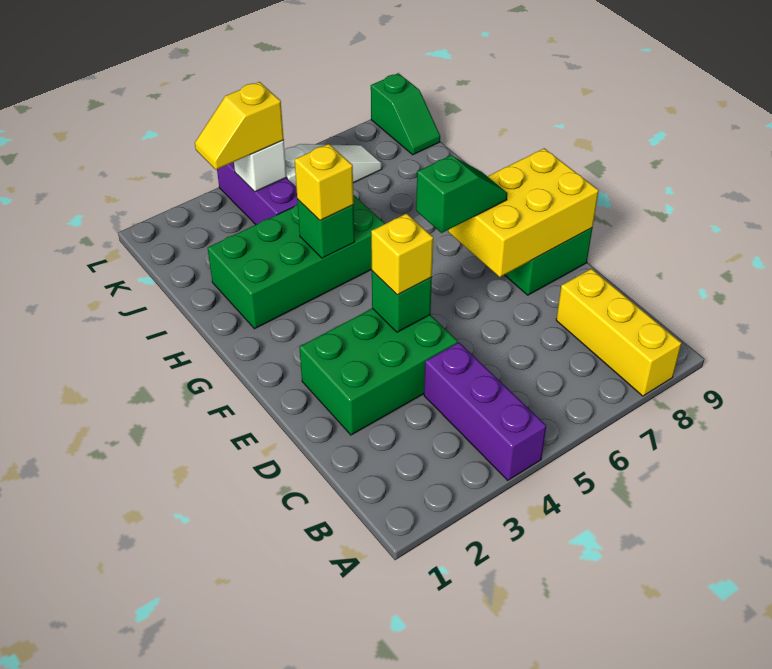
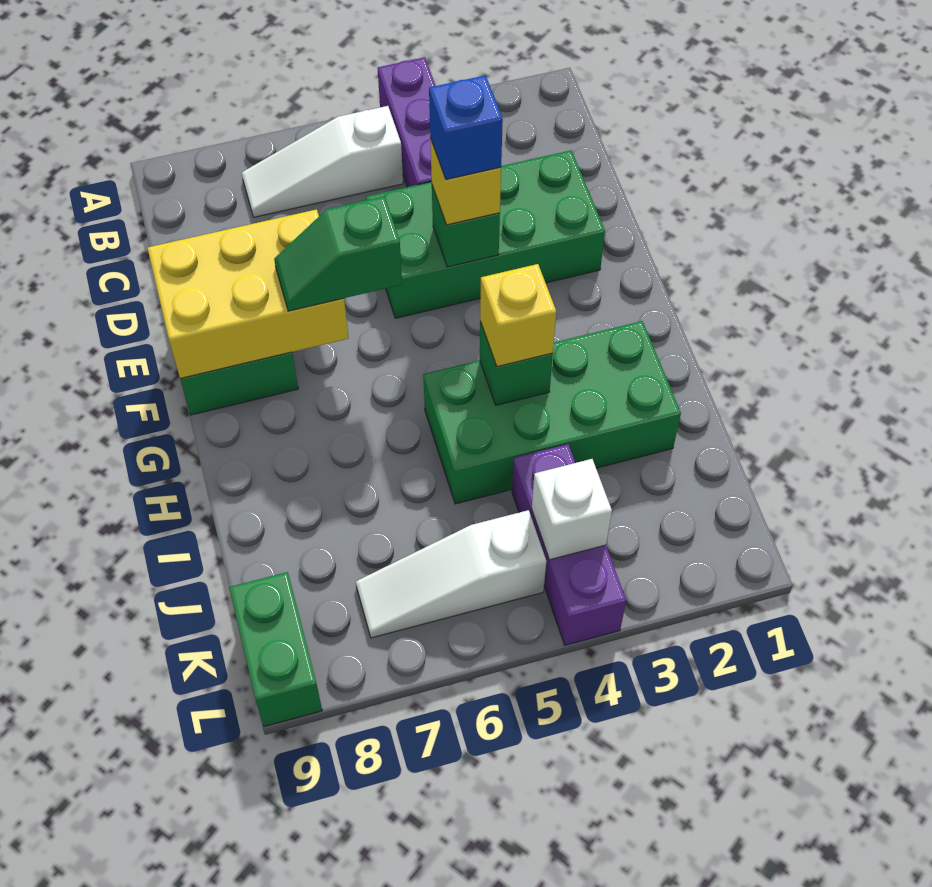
yellow 1x3 brick [556,269,681,396] -> none
none -> white 1x3 slope [242,106,403,217]
green 2x3 brick [299,308,458,435] -> green 2x4 brick [366,150,605,318]
none -> blue 1x1 brick [429,75,503,179]
yellow 1x2 slope [195,82,284,170] -> none
green 1x2 slope [371,73,440,155] -> green 1x2 brick [229,572,322,727]

